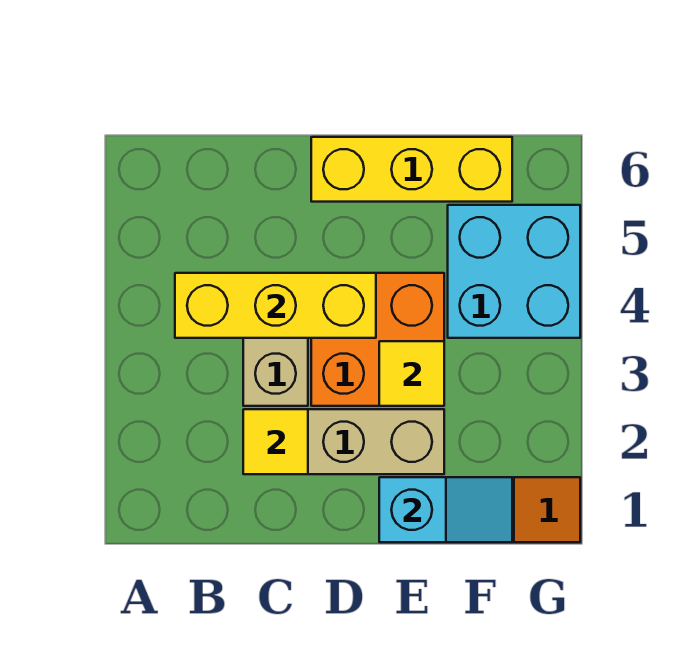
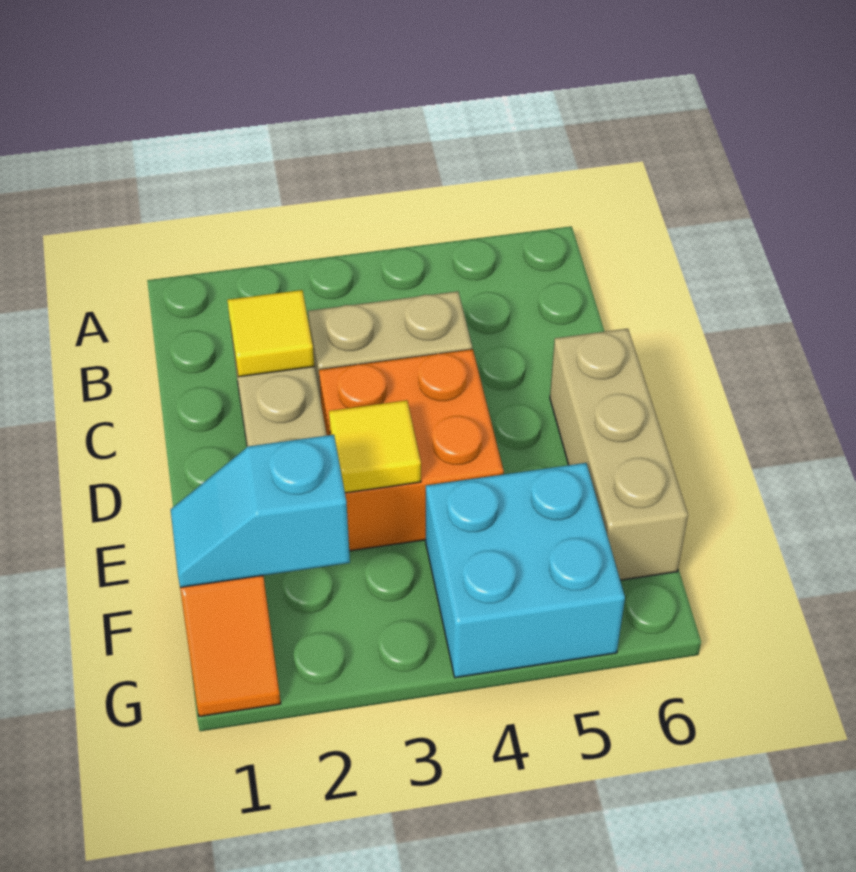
yellow 1x3 brick [175,273,376,338] -> none
yellow 1x3 brick [311,137,512,202] -> tan 1x3 brick [550,329,688,580]
cyan 1x2 slope [379,477,512,542] -> cyan 1x2 slope turned to [171,435,350,587]

